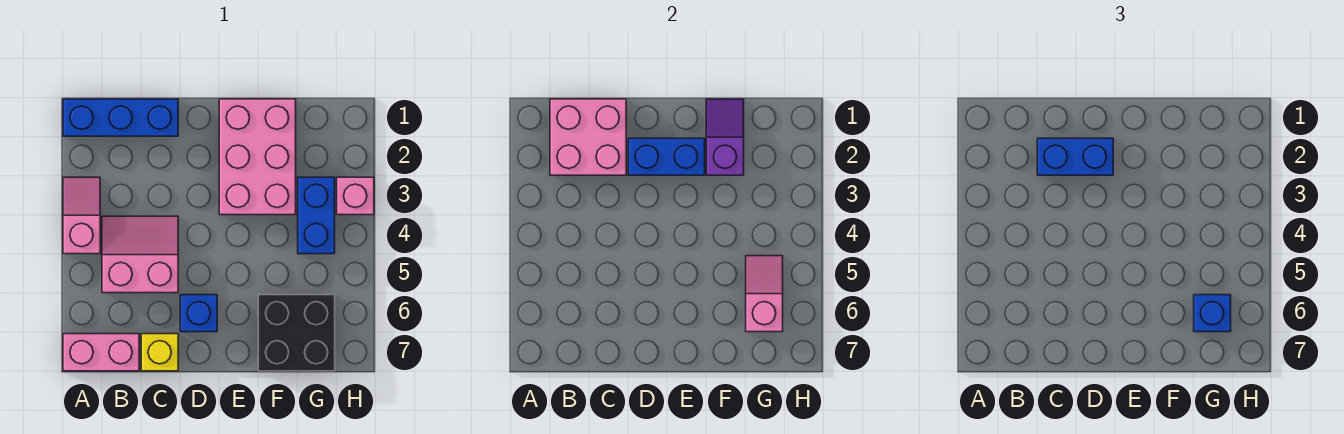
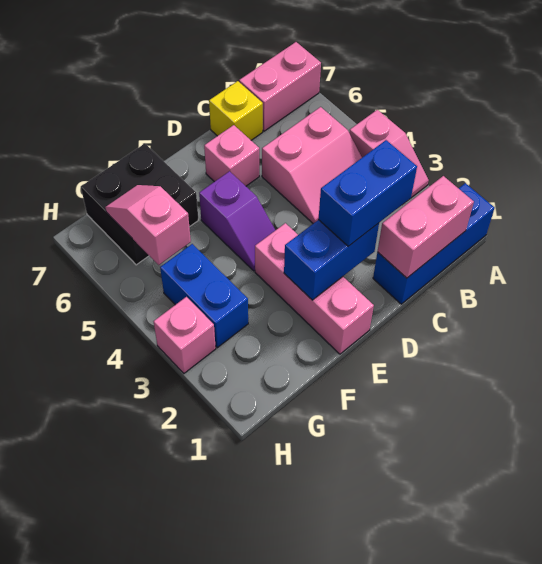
pink 2x2 brick [550,99,626,175] -> pink 1x2 brick [378,176,474,278]
blue 1x1 brick [180,295,217,332] -> pink 1x1 brick [204,125,259,186]
pink 2x3 brick [219,99,296,215] -> pink 1x3 brick [255,223,374,354]
purple 1x2 slope [706,99,744,175] -> purple 1x2 slope moved to [199,171,275,271]
pink 1x2 slope [746,256,783,332] -> pink 1x2 slope turned to [105,185,191,265]
blue 1x1 brick [1194,295,1231,332] -> none

